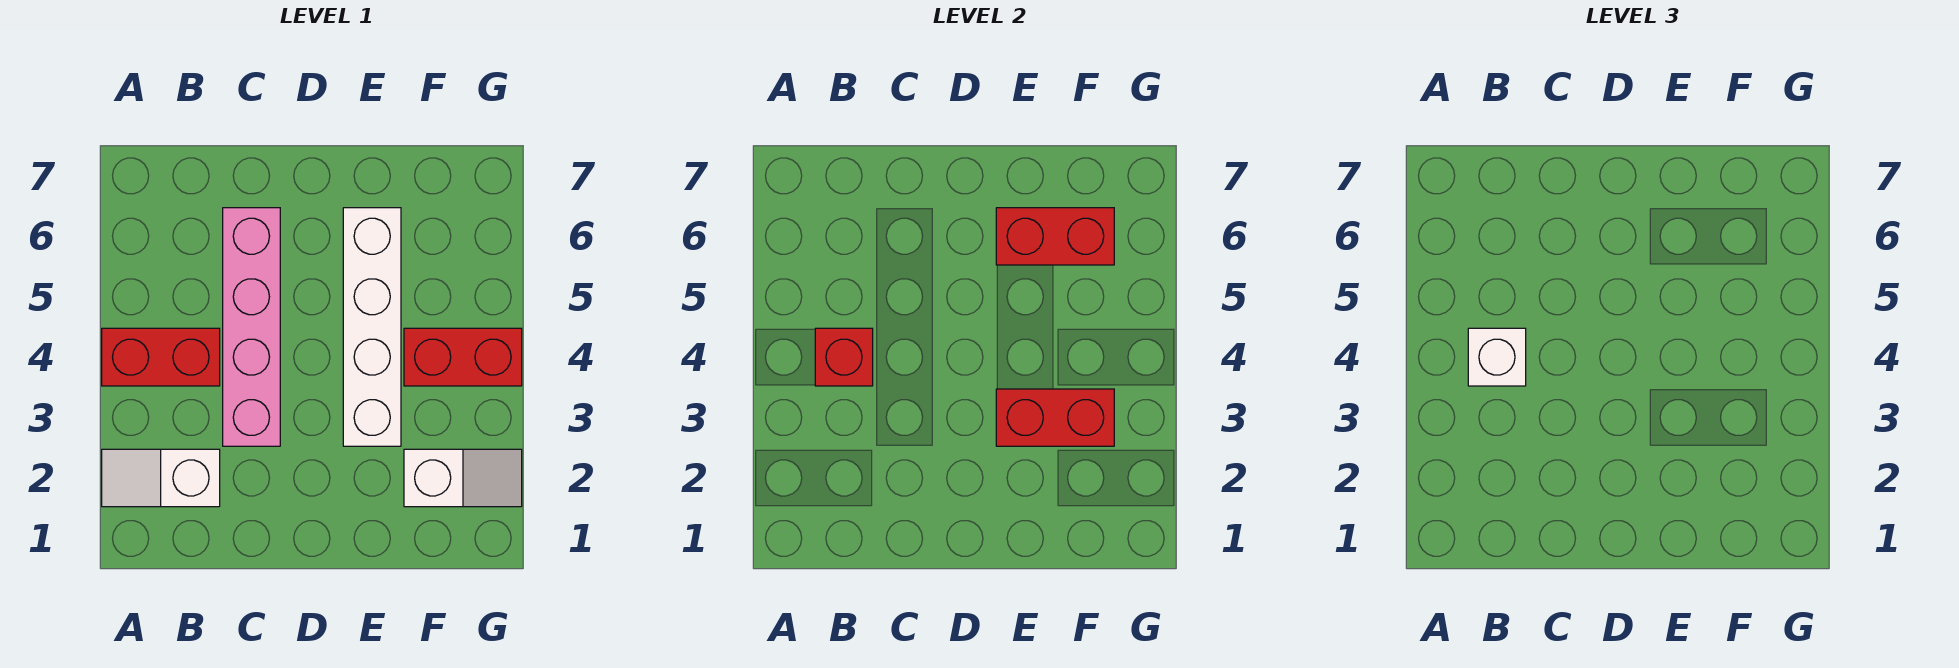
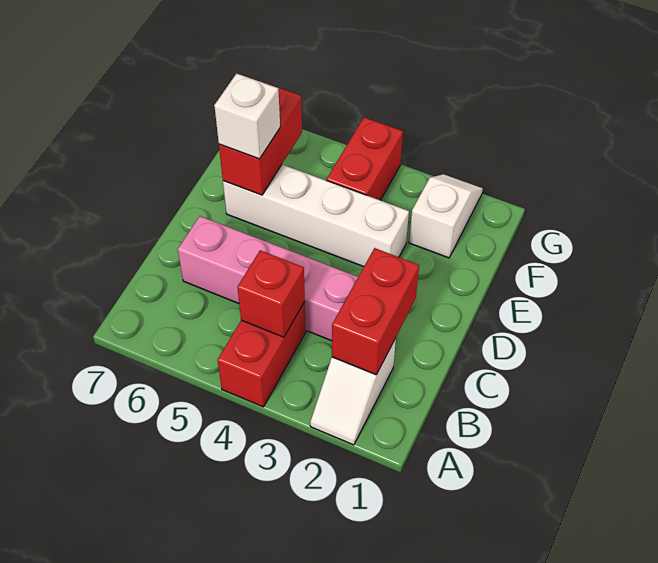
white 1x1 brick [1468,328,1526,386] -> white 1x1 brick moved to [214,74,280,159]
red 1x2 brick [996,389,1114,446] -> red 1x2 brick moved to [332,248,419,374]

